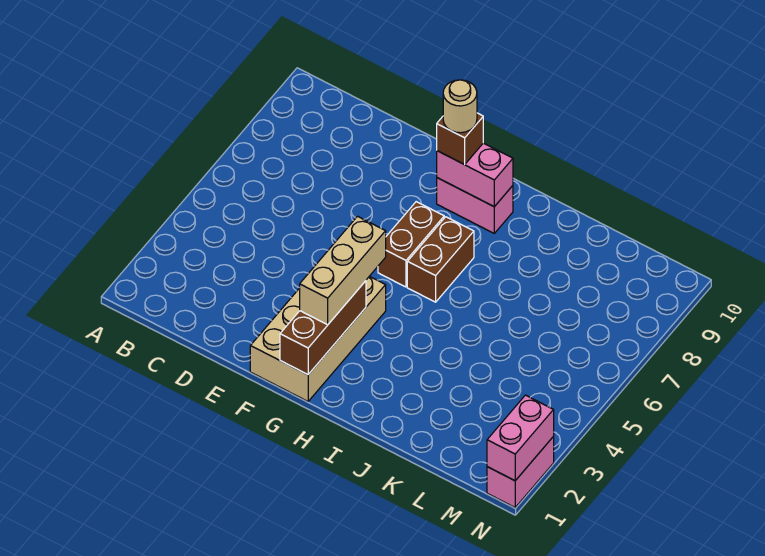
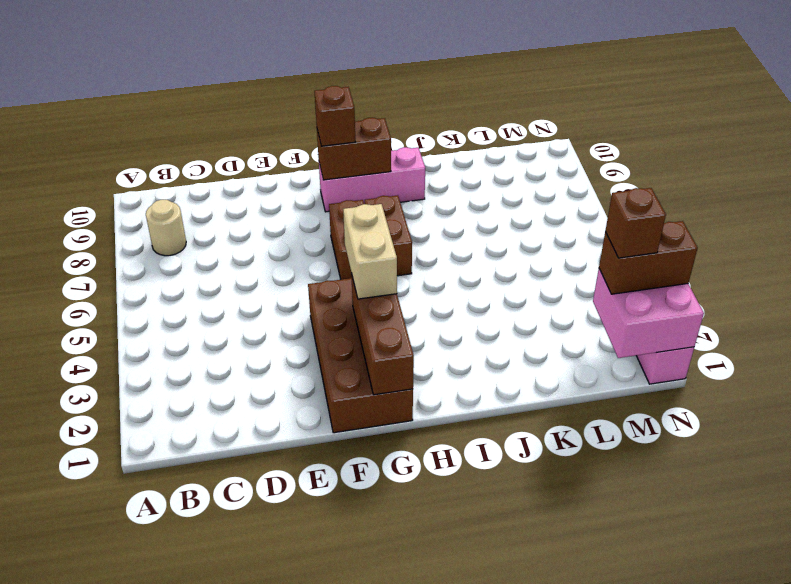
tan 2x4 brick [250,276,386,401] -> brown 2x4 brick [308,278,413,433]
tan 1x3 brick [300,216,386,325] -> tan 1x2 brick [343,204,397,299]
pink 1x2 brick [437,178,513,233] -> pink 1x3 brick [319,147,425,212]
pink 1x2 brick [437,143,513,207] -> brown 1x2 brick [317,118,391,180]
tan 1x1 round brick [443,80,477,133] -> tan 1x1 round brick moved to [146,200,186,256]
none -> brown 1x2 brick [599,221,698,294]
none -> brown 1x1 brick [605,188,666,258]
pink 1x2 brick [487,395,554,481] -> pink 2x2 brick [593,269,704,358]

